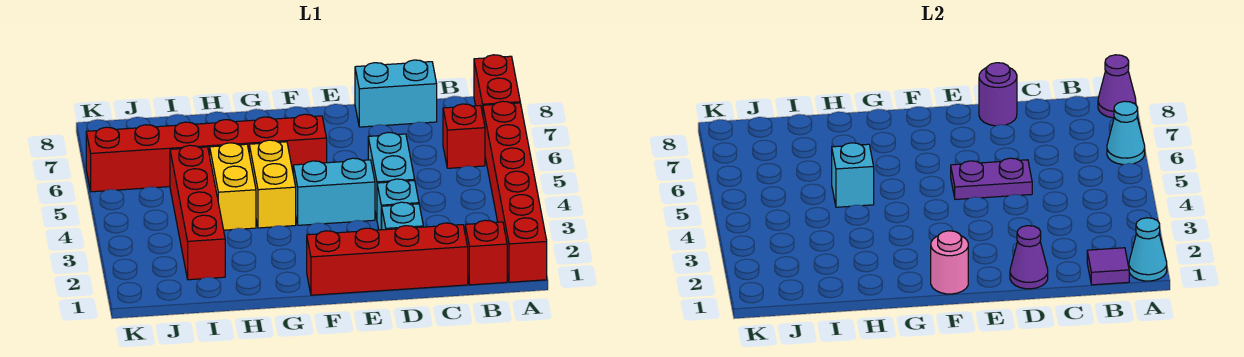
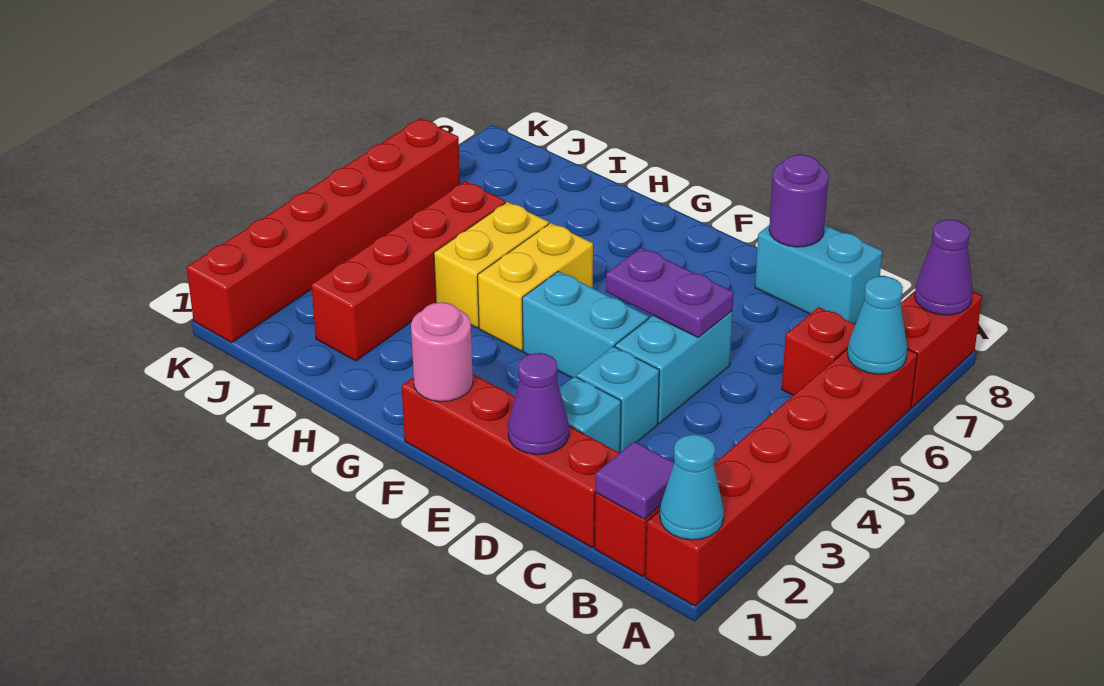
red 1x6 brick [86,114,327,192] -> red 1x6 brick turned to [187,119,460,343]
cyan 1x1 brick [832,143,874,207] -> none

